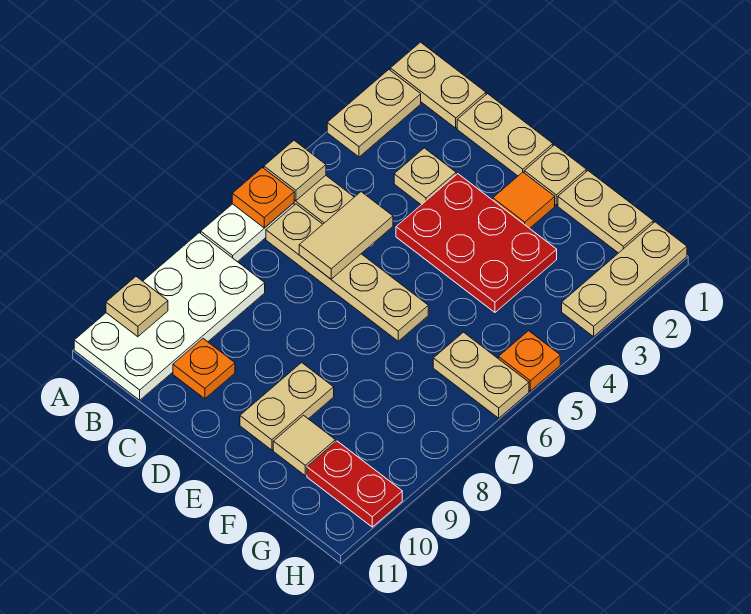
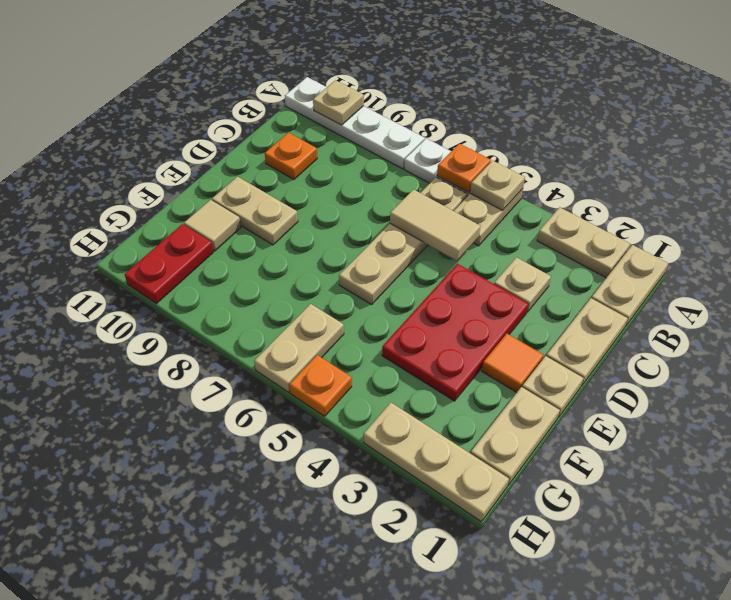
white 2x4 plate [74,233,265,400] -> white 1x4 plate [285,77,425,169]

